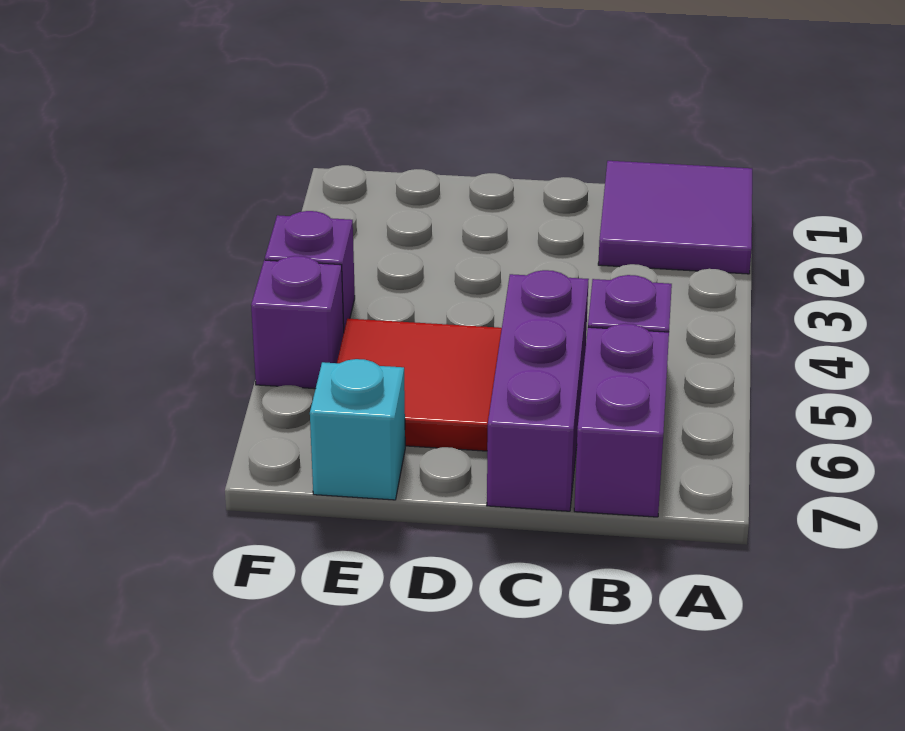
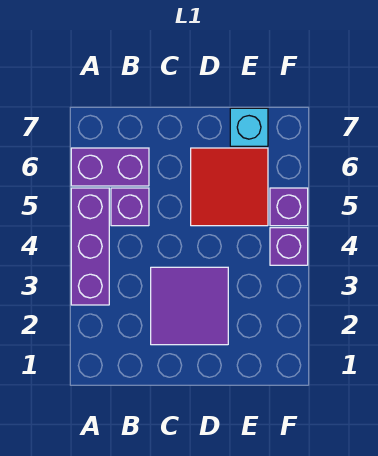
purple 2x2 tile [598,161,752,274] -> purple 2x2 tile moved to [151,267,228,345]
purple 1x2 brick [574,324,669,517] -> purple 1x2 brick turned to [71,148,149,186]
purple 1x3 brick [487,270,589,511] -> purple 1x3 brick moved to [71,188,109,305]

